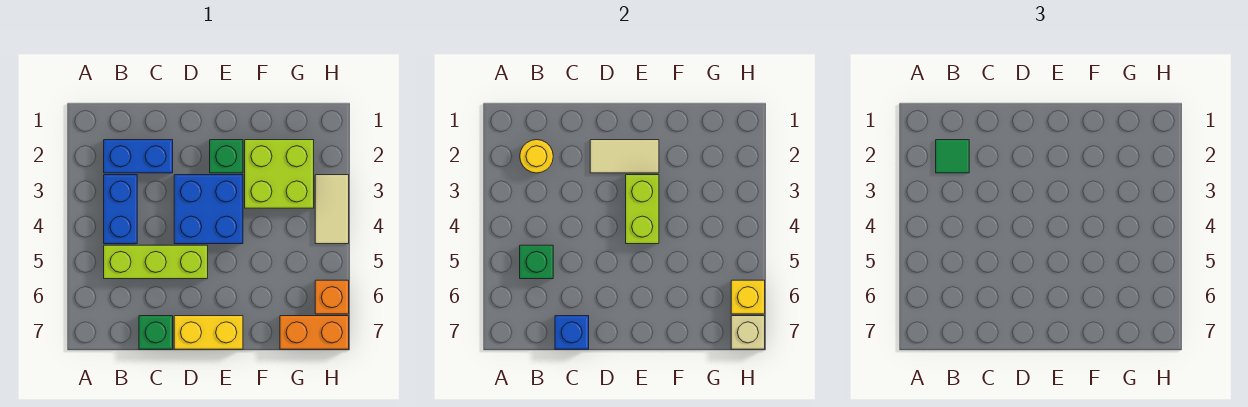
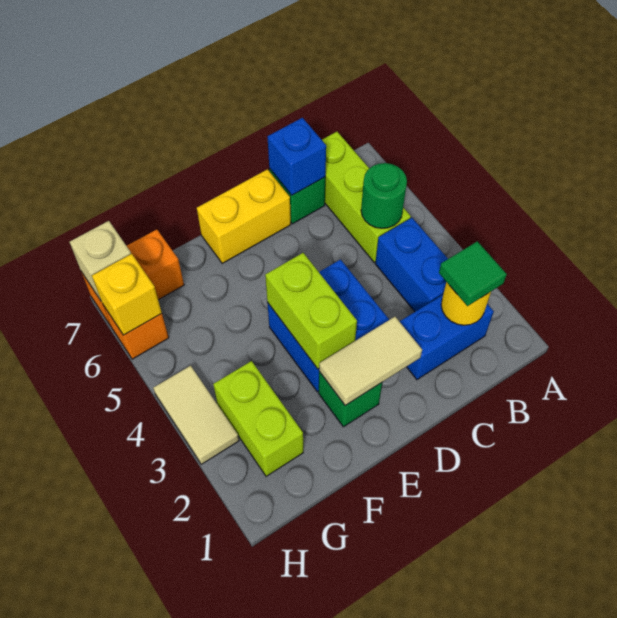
lime 1x3 brick [104,245,208,279] -> lime 1x3 brick turned to [322,132,411,262]
green 1x1 brick [520,245,553,279] -> green 1x1 round brick [361,163,407,228]
lime 2x2 brick [245,140,314,208] -> lime 1x2 brick [213,361,303,476]

